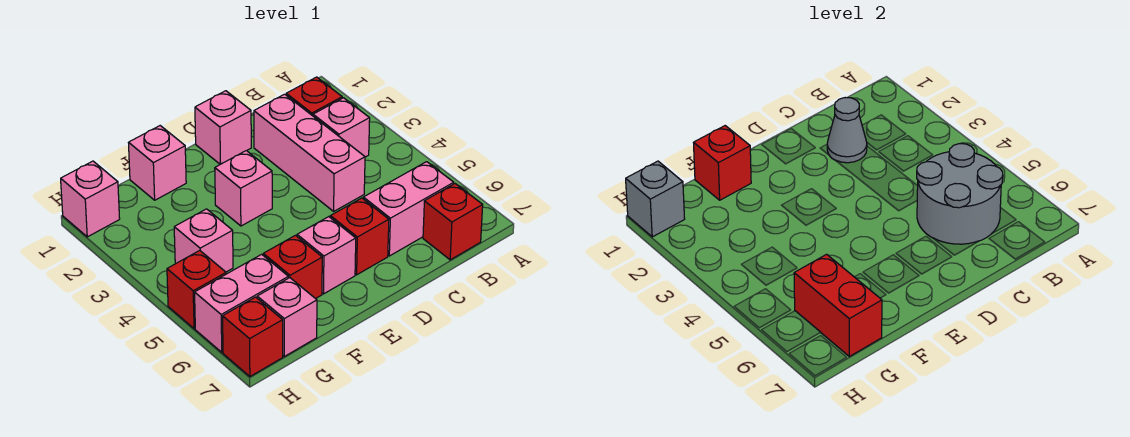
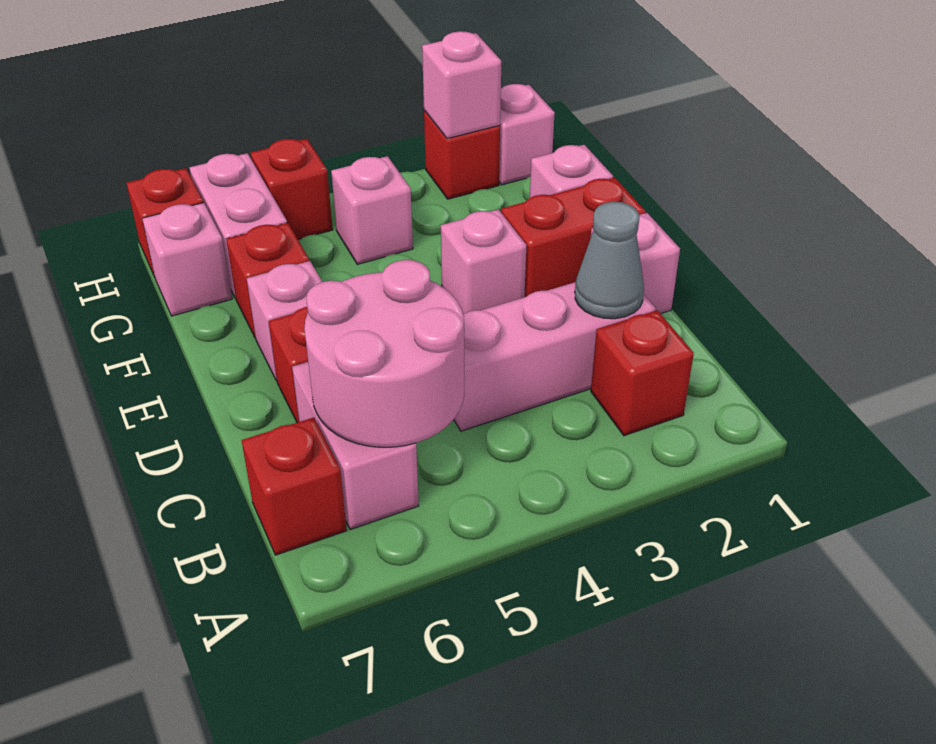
pink 1x1 brick [313,98,370,157] -> pink 1x1 brick moved to [422,31,501,139]
grey 2x2 round brick [917,144,1003,244] -> pink 2x2 round brick [304,260,464,447]
red 1x1 brick [694,126,751,200] -> red 1x1 brick moved to [424,110,500,199]
red 1x2 brick [794,254,882,356] -> red 1x2 brick moved to [501,178,646,297]
grey 1x1 brick [626,161,685,237] -> none

